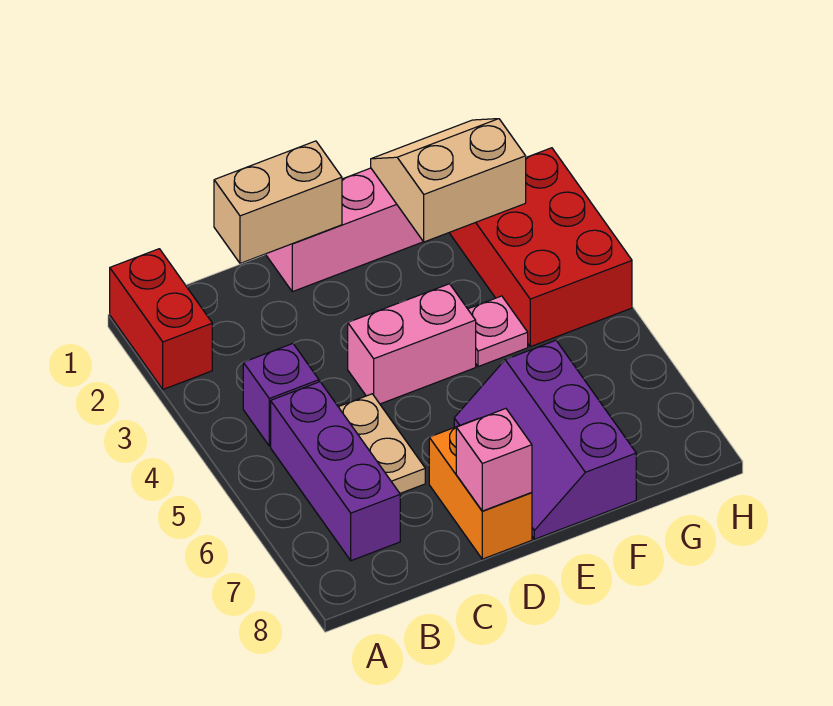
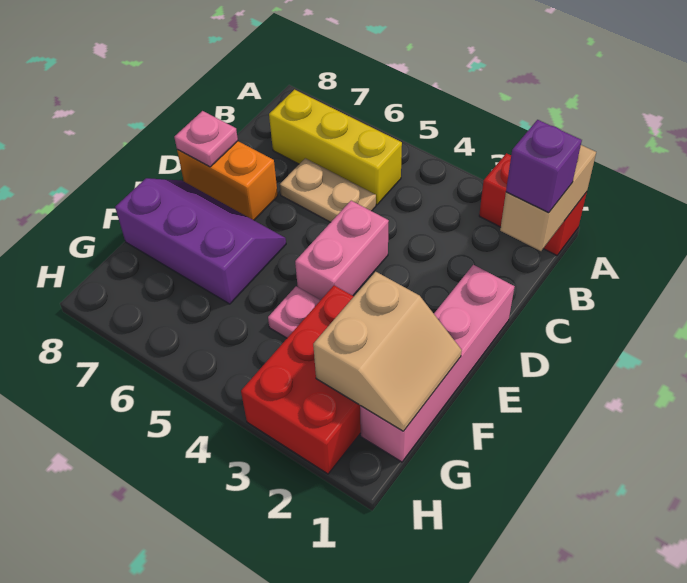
purple 1x1 brick [243,344,319,446] -> purple 1x1 brick moved to [506,120,582,213]
purple 1x3 brick [271,382,400,561] -> yellow 1x3 brick [269,90,402,205]
tan 1x2 brick [214,141,342,263] -> tan 1x2 brick moved to [500,145,596,251]
pink 1x1 brick [456,409,532,511] -> pink 1x1 plate [174,111,238,167]
red 2x3 brick [450,148,632,347] -> red 2x3 brick turned to [241,285,361,474]

